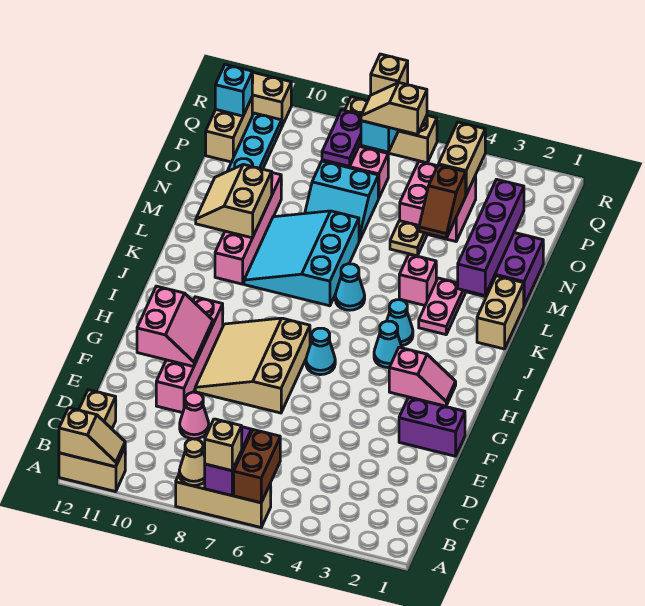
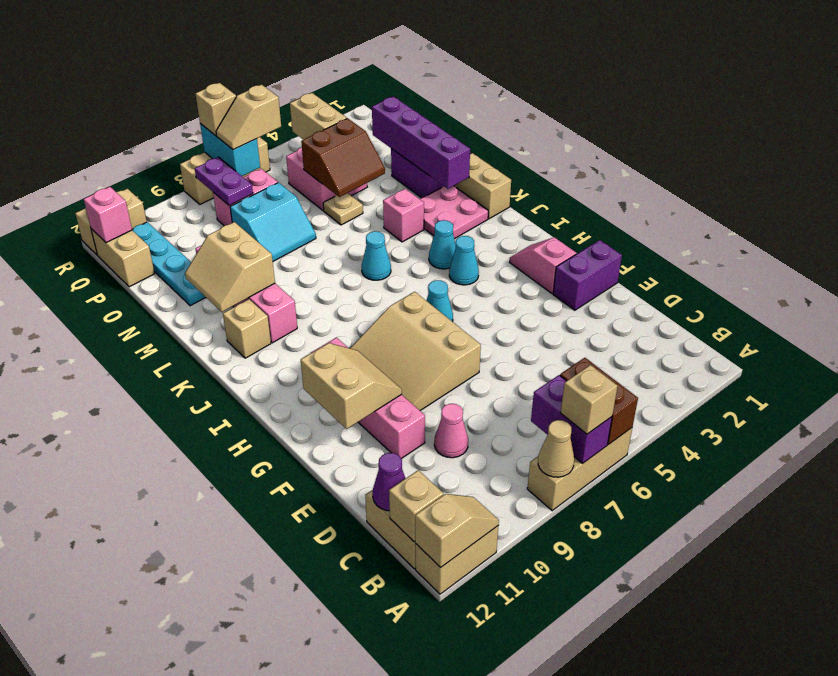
none -> tan 1x1 brick [389,470,443,542]
none -> purple 1x1 cone [373,453,406,511]
pink 2x2 slope [137,286,213,367] -> tan 2x2 slope [301,343,402,429]
pink 1x2 slope [389,347,456,406] -> pink 1x2 slope turned to [510,237,576,294]
pink 1x2 plate [419,278,466,335] -> pink 2x2 plate [420,186,488,239]
cyan 3x3 slope [244,211,359,306] -> none
none -> tan 1x1 brick [223,299,271,358]
brown 1x2 slope [419,165,466,238] -> brown 2x2 slope [301,118,385,197]
cyan 1x1 brick [215,65,252,116] -> pink 1x1 brick [84,187,132,243]

